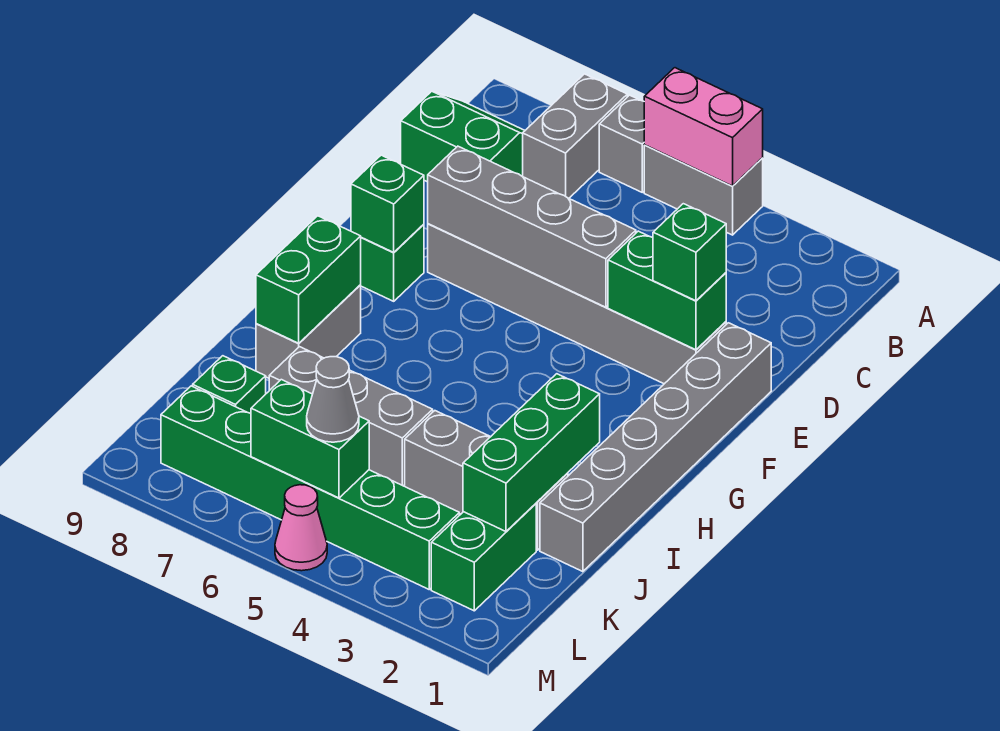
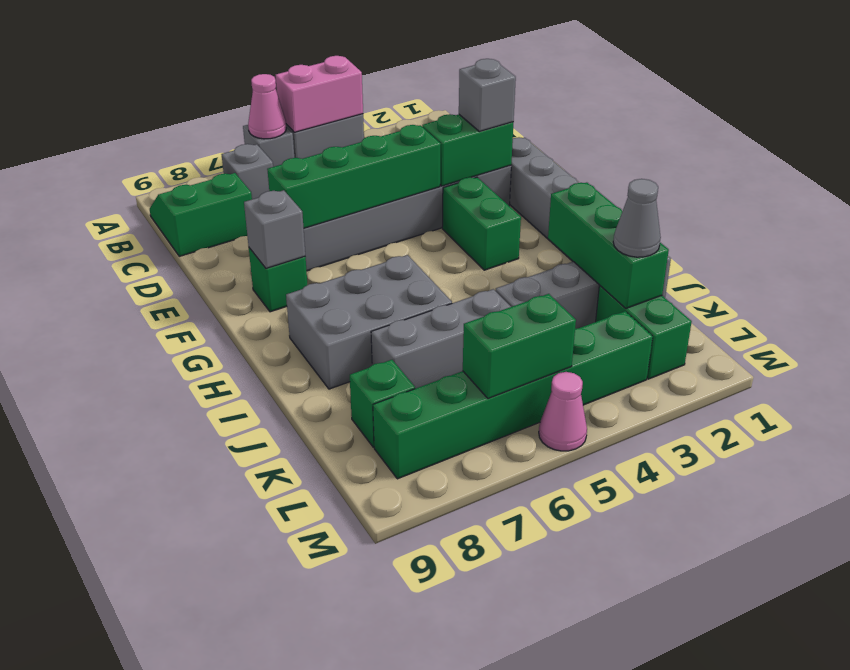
none -> pink 1x1 cone [248,74,286,139]
grey 1x2 brick [523,74,627,198] -> grey 1x1 brick [221,144,273,199]
green 1x1 brick [653,204,726,301] -> grey 1x1 brick [459,59,516,131]
grey 1x4 brick [428,146,636,307] -> green 1x4 brick [267,125,441,228]
green 1x1 brick [351,155,424,252] -> grey 1x1 brick [244,190,305,268]
grey 1x2 brick [256,285,361,378] -> grey 2x3 brick [286,255,452,389]
green 1x2 brick [256,216,361,343] -> green 1x2 brick moved to [442,177,521,270]
grey 1x1 cone [307,357,359,442] -> grey 1x1 cone moved to [613,179,661,257]

